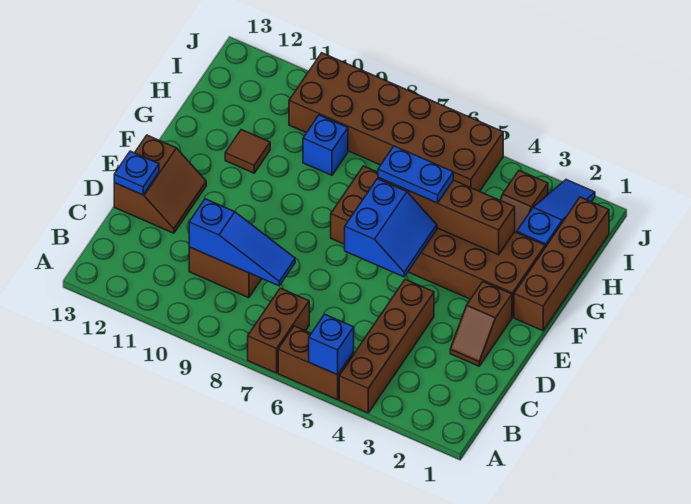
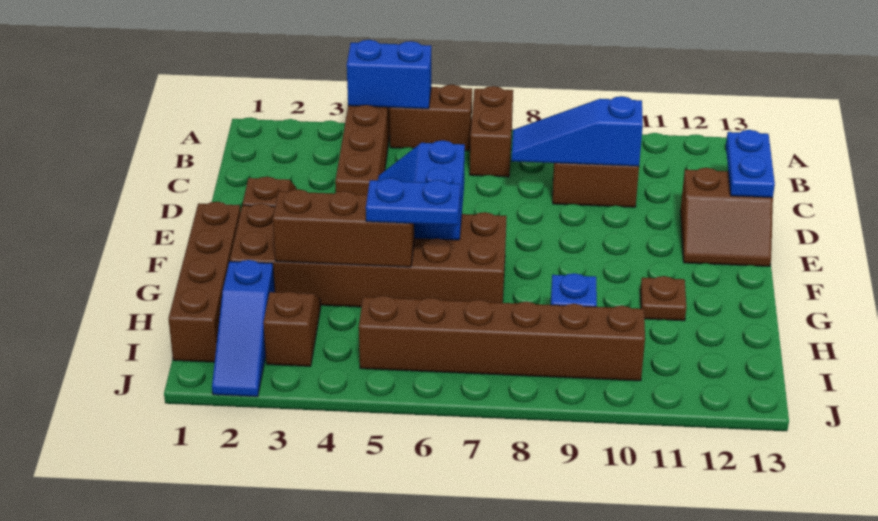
blue 1x1 brick [309,314,354,375] -> blue 1x2 brick [347,40,431,109]
brown 2x2 slope [114,135,206,233] -> brown 2x2 slope turned to [680,168,773,266]
blue 1x1 plate [114,151,159,195] -> blue 1x2 plate [726,130,775,198]
brown 1x1 tile [225,130,270,173] -> brown 1x1 plate [640,276,686,321]
brown 2x6 brick [289,53,503,191] -> brown 1x6 brick [359,296,645,381]

